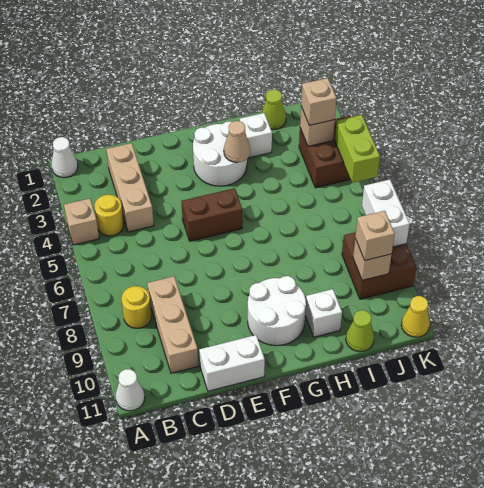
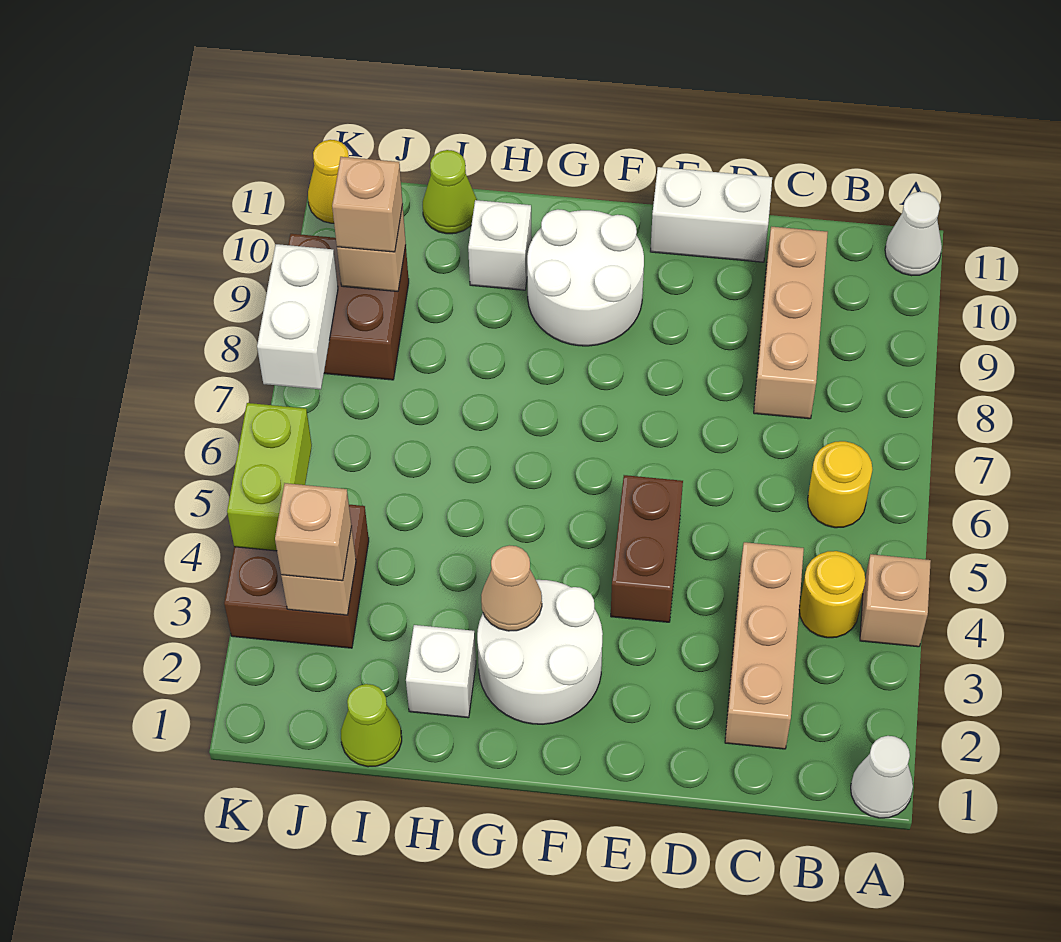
yellow 1x1 round brick [121,286,151,328] -> yellow 1x1 round brick moved to [808,441,872,528]
brown 1x2 brick [182,188,242,241] -> brown 1x2 brick turned to [611,475,683,622]

